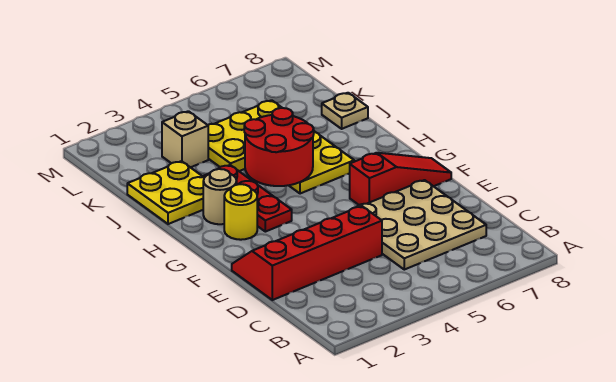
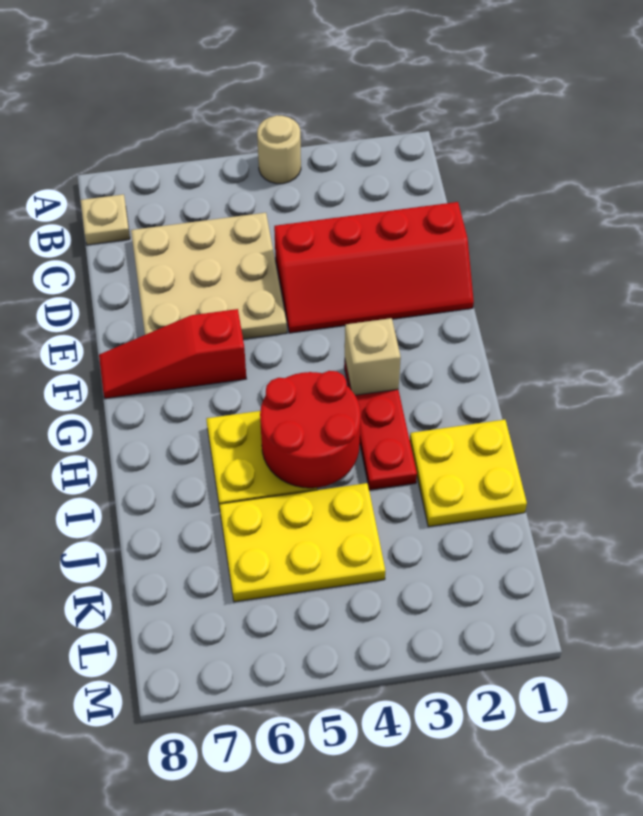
yellow 1x1 round brick [224,184,257,240] -> none
tan 1x1 round brick [203,169,237,224] -> tan 1x1 round brick moved to [257,115,301,184]
tan 1x1 plate [322,93,368,129] -> tan 1x1 plate moved to [81,194,130,245]
tan 1x1 brick [162,111,208,167] -> tan 1x1 brick moved to [345,318,401,395]

